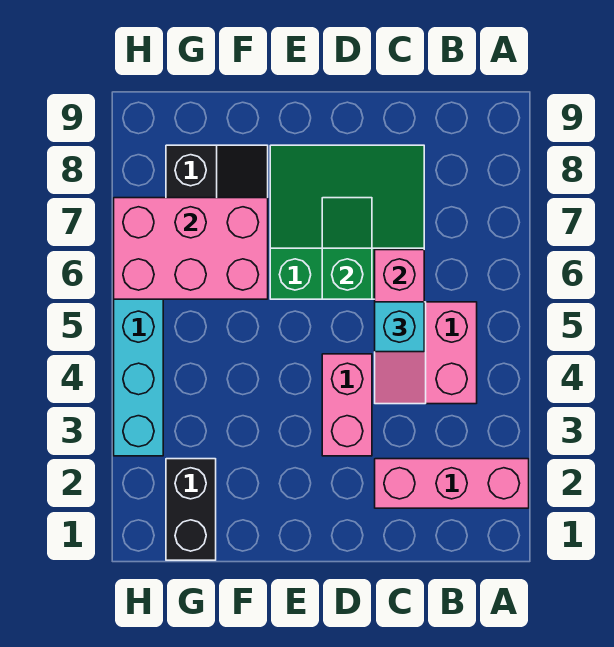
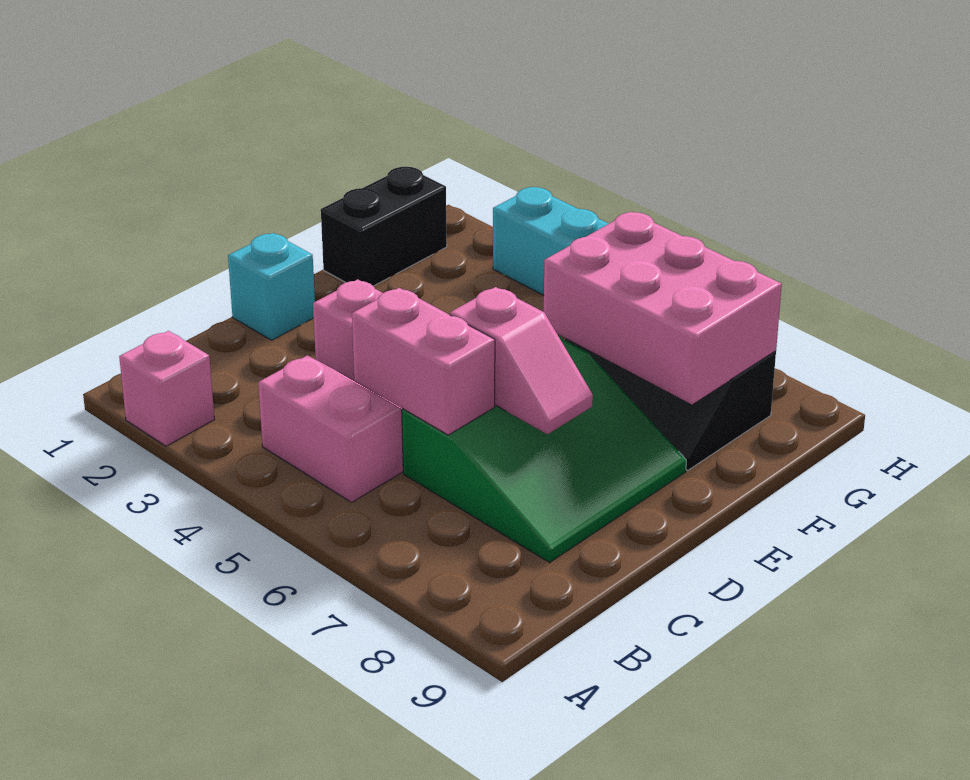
pink 1x3 brick [375,459,529,508] -> pink 1x1 brick [119,331,214,446]
cyan 1x1 brick [375,302,424,352] -> cyan 1x1 brick moved to [228,233,315,340]
green 1x2 slope [322,198,372,299] -> pink 1x2 slope [450,287,593,434]
pink 2x3 brick [114,198,268,299] -> pink 2x3 brick turned to [544,212,782,404]
black 1x2 brick [166,459,216,560] -> black 1x2 brick turned to [321,167,447,286]

